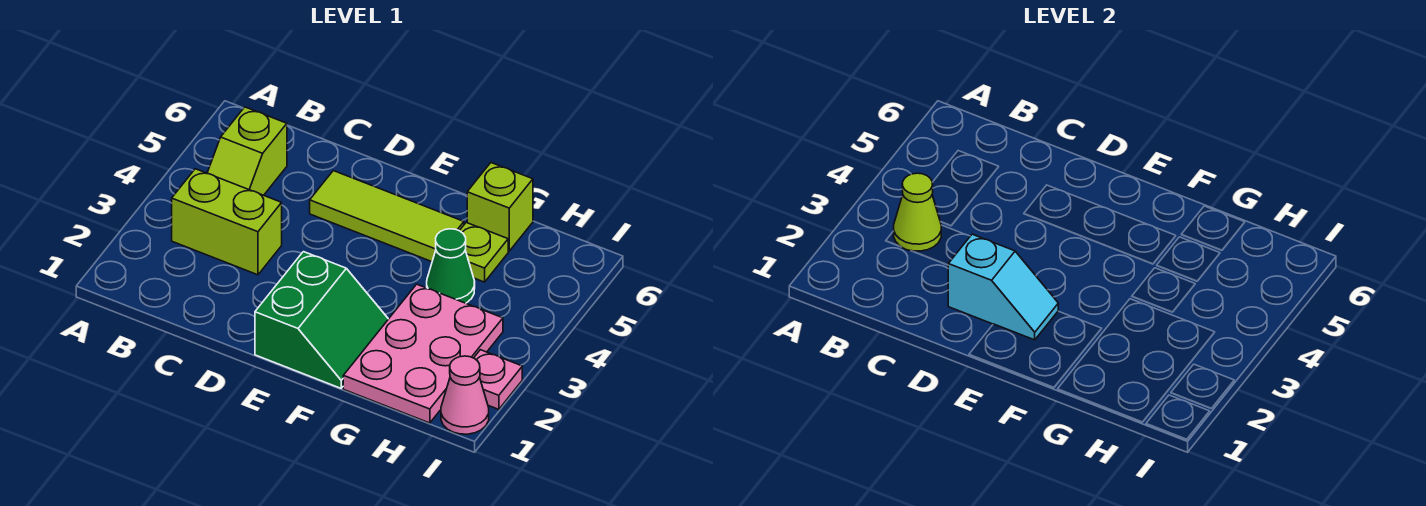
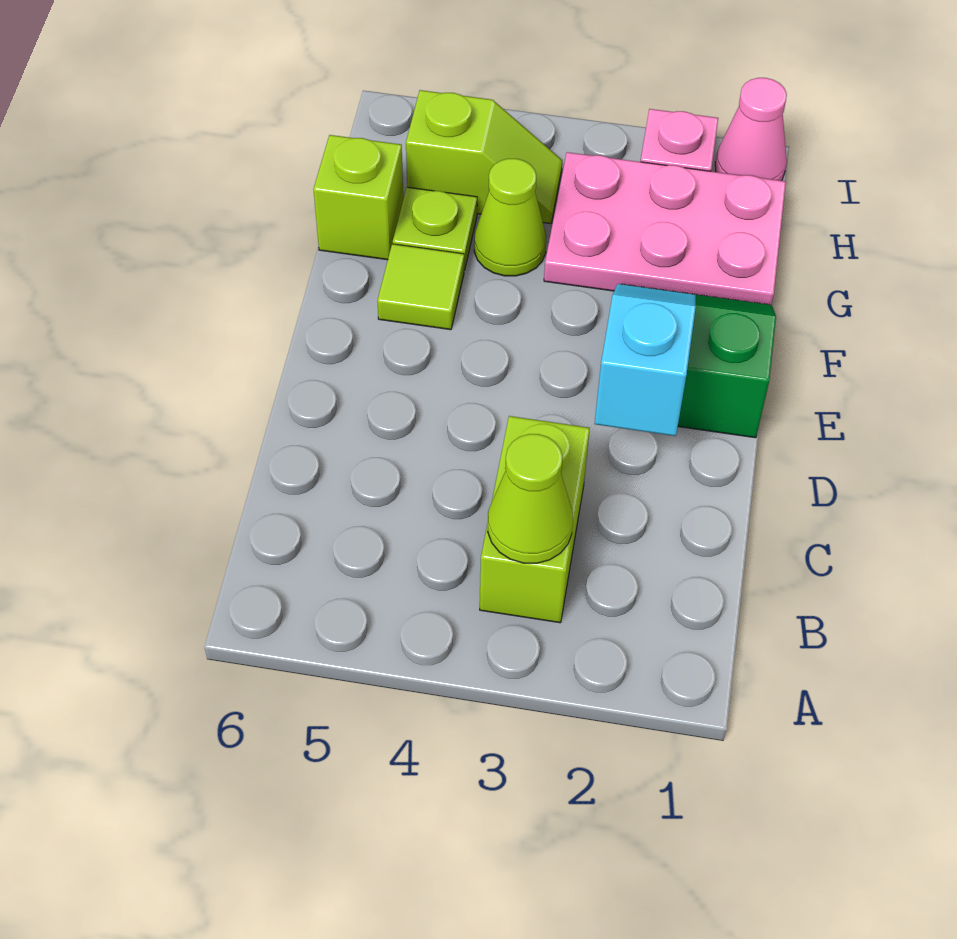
lime 1x2 slope [207,107,287,195] -> lime 1x2 slope moved to [406,90,562,224]
lime 1x3 tile [310,171,464,262] -> lime 1x1 tile [377,244,464,330]
green 1x1 cone [427,229,475,303] -> lime 1x1 cone [474,159,546,276]

